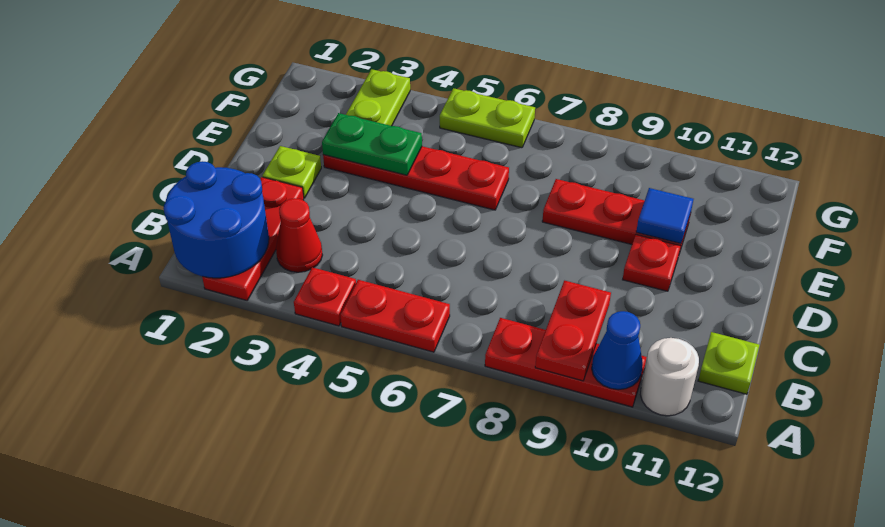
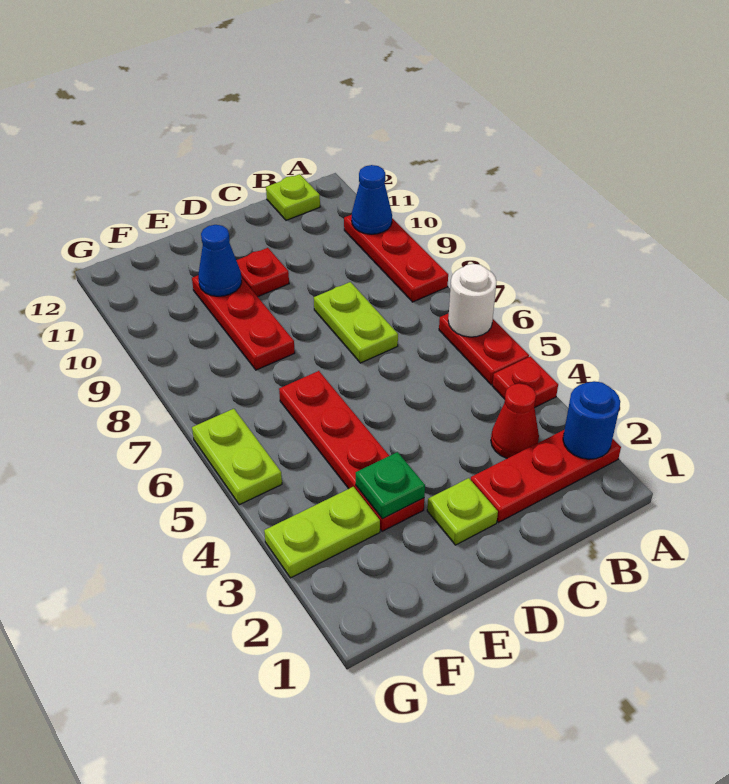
blue 2x2 round brick [163,161,269,278] -> blue 1x1 round brick [563,381,620,459]
red 1x2 plate [535,281,611,381] -> none
white 1x1 round brick [640,338,699,416] -> white 1x1 round brick moved to [448,264,496,337]
none -> lime 1x2 plate [314,282,398,363]
green 1x2 plate [322,113,422,175] -> green 1x1 plate [356,452,425,519]
blue 1x1 tile [636,188,693,243] -> blue 1x1 cone [198,225,242,296]

